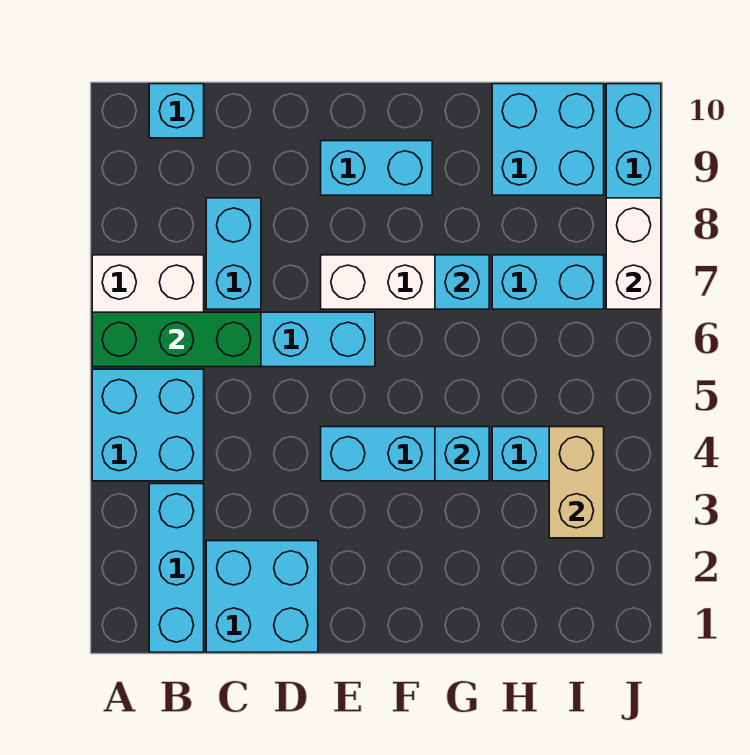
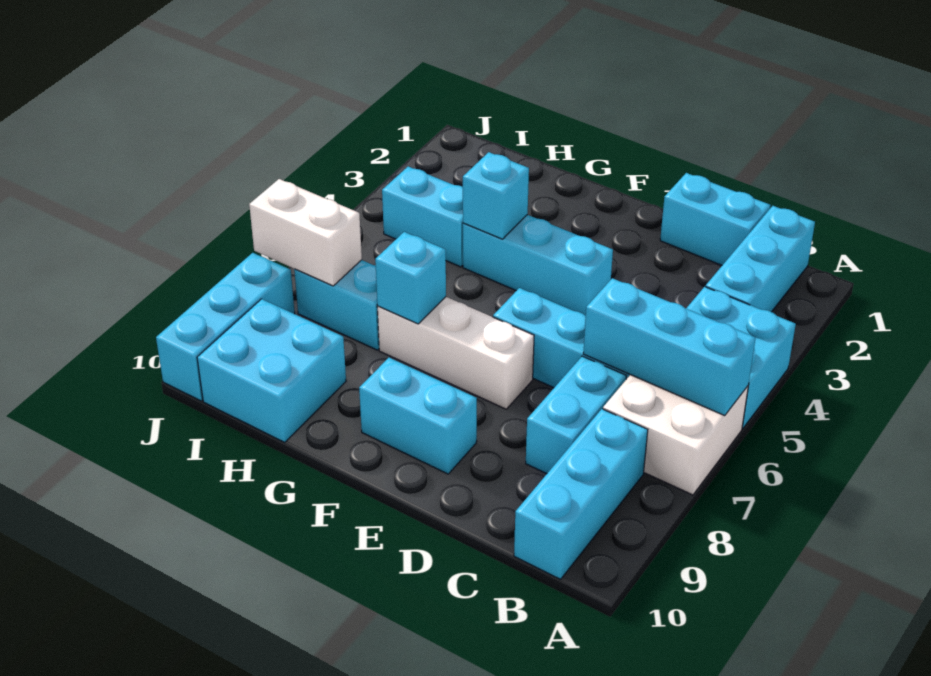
green 1x3 brick [92,312,261,367] -> cyan 1x3 brick [583,278,756,416]
cyan 1x1 brick [149,84,204,138] -> cyan 1x3 brick [514,409,648,579]
cyan 2x2 brick [206,541,318,652] -> cyan 1x2 brick [660,173,771,265]
tan 1x2 brick [549,427,604,538] -> none
white 1x2 brick [606,198,661,309] -> white 1x2 brick turned to [249,179,362,286]

